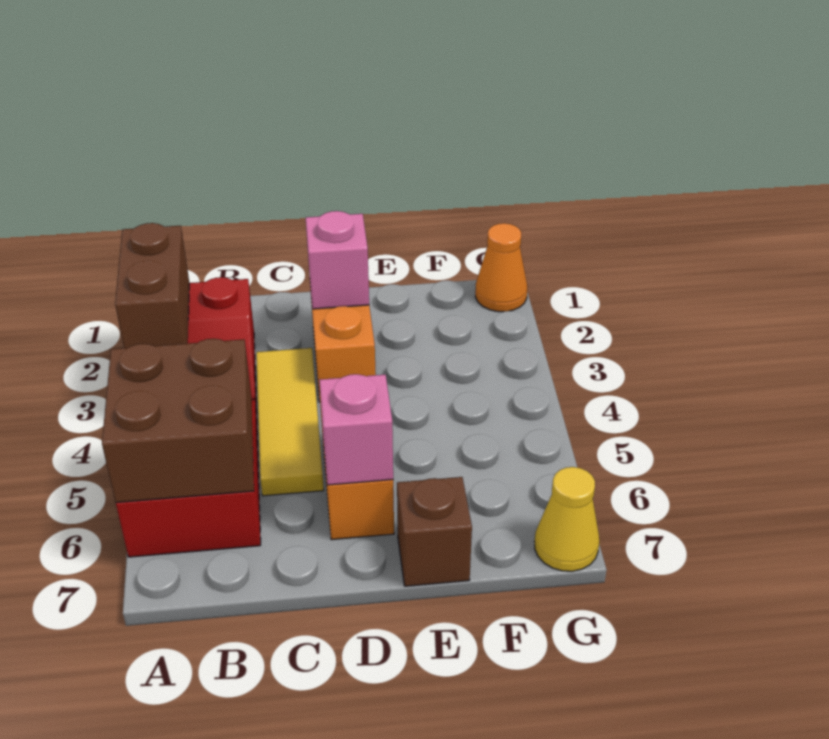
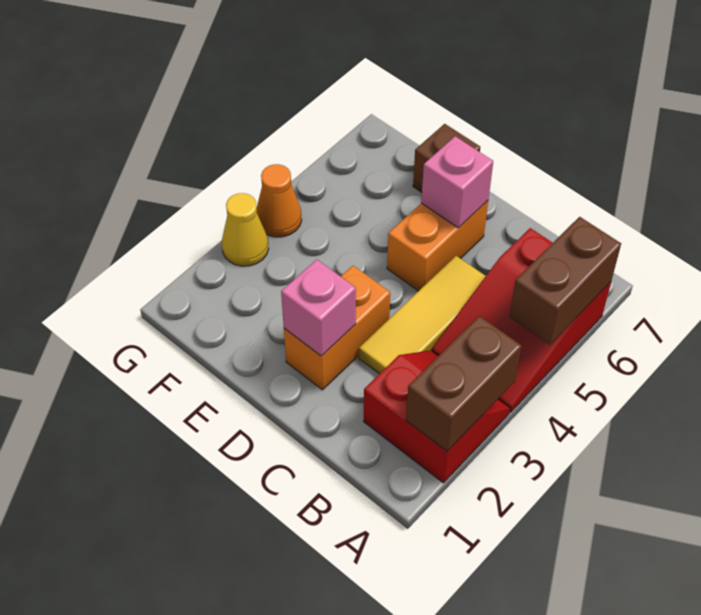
brown 2x2 brick [102,339,254,503] -> brown 1x2 brick [509,217,621,345]
orange 1x1 cone [475,223,527,312] -> orange 1x1 cone moved to [257,164,302,237]
yellow 1x1 cone [534,467,599,571] -> yellow 1x1 cone moved to [222,193,269,266]

